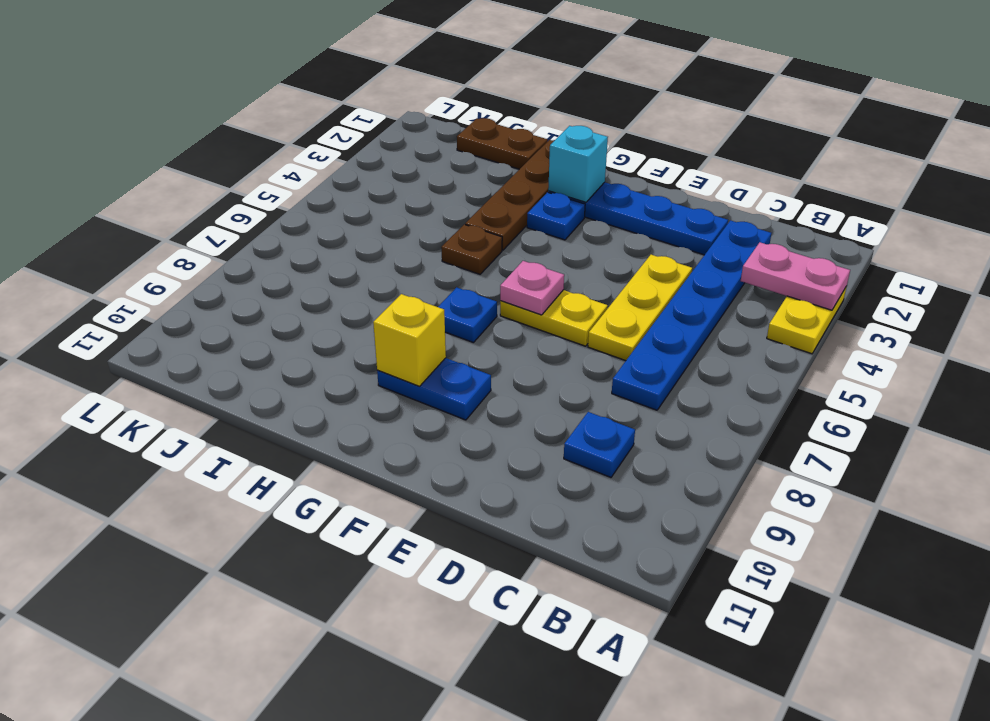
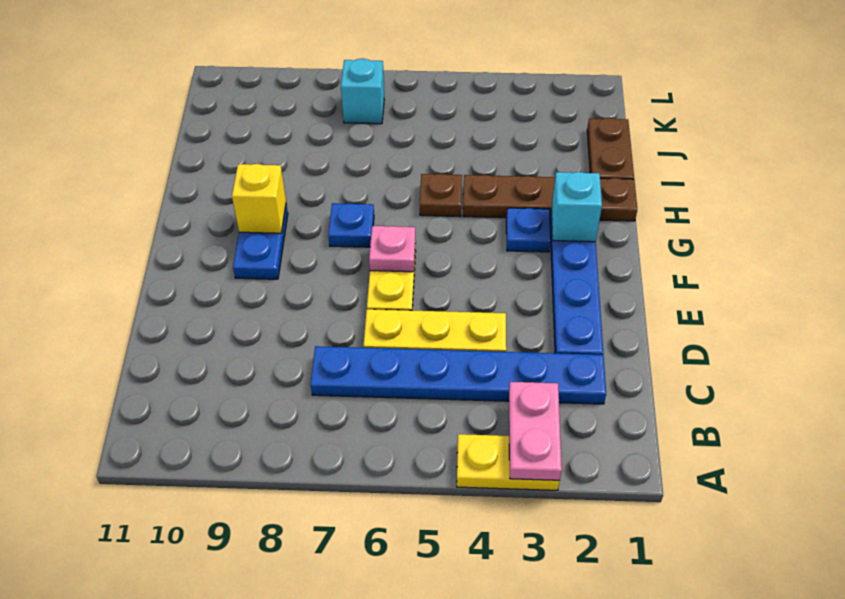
blue 1x1 plate [564,412,635,477] -> none
none -> cyan 1x1 brick [341,59,384,124]

